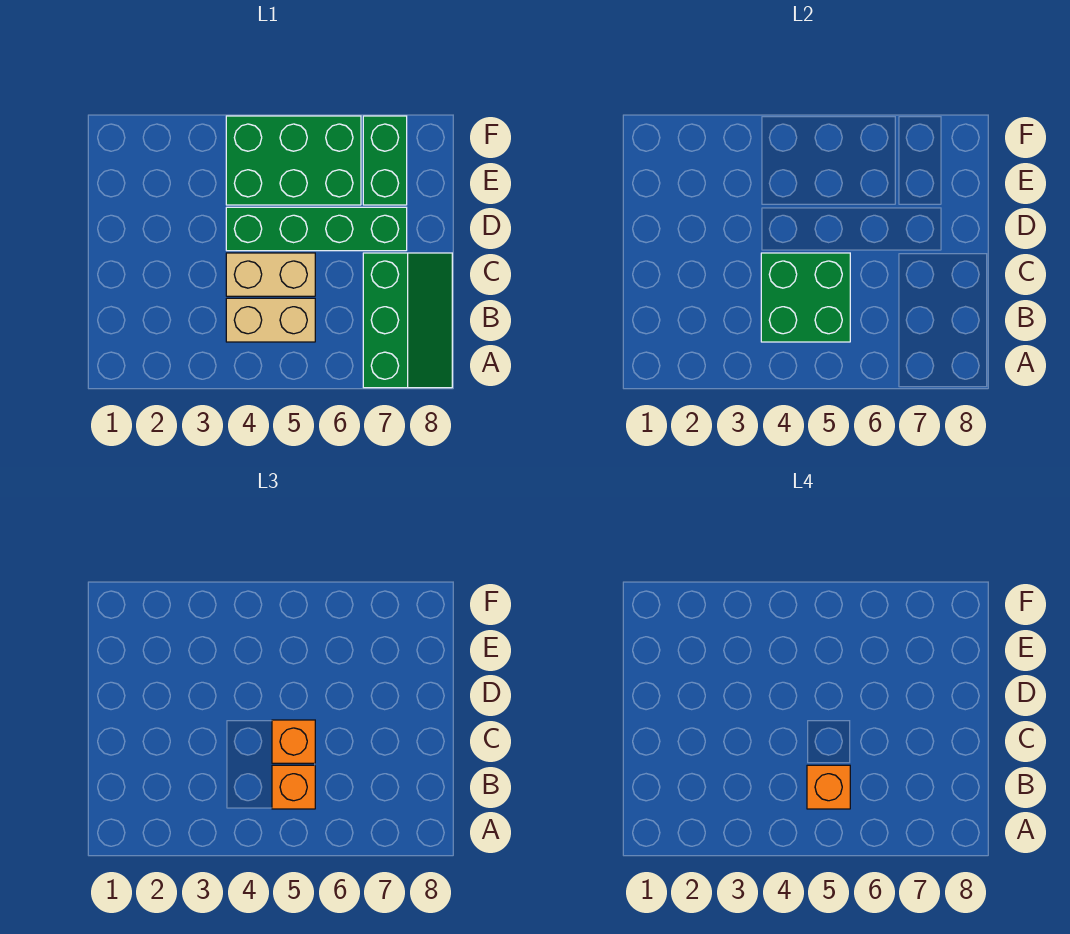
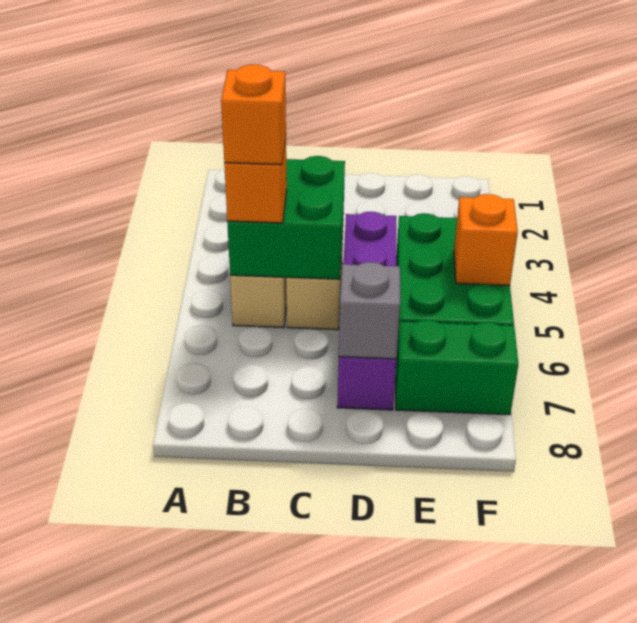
green 2x3 slope [363,253,452,388] -> none
orange 1x1 brick [272,720,315,763] -> orange 1x1 brick moved to [454,194,518,285]
green 1x4 brick [226,207,407,251] -> purple 1x4 brick [337,212,396,410]
none -> grey 1x1 brick [339,262,400,359]

